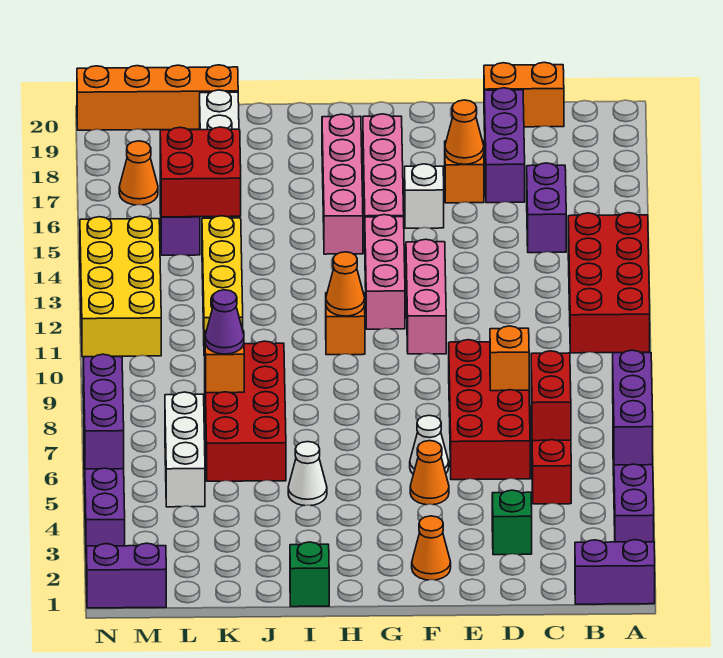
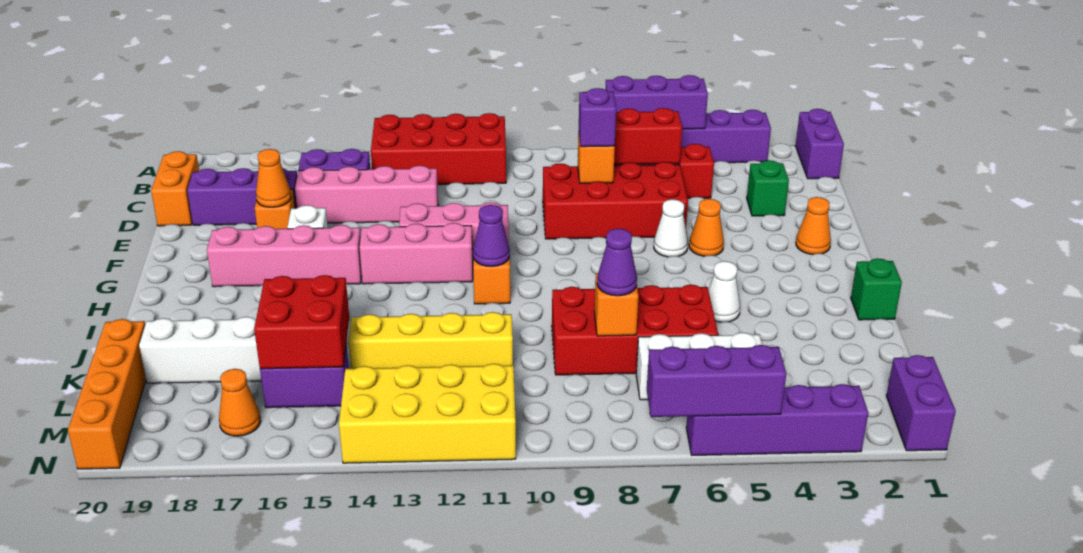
none -> purple 1x1 brick [579,88,616,147]
orange 1x1 cone [326,252,365,316] -> purple 1x1 cone [473,205,510,267]
pink 1x4 brick [322,114,363,254] -> pink 1x4 brick moved to [295,166,438,223]

